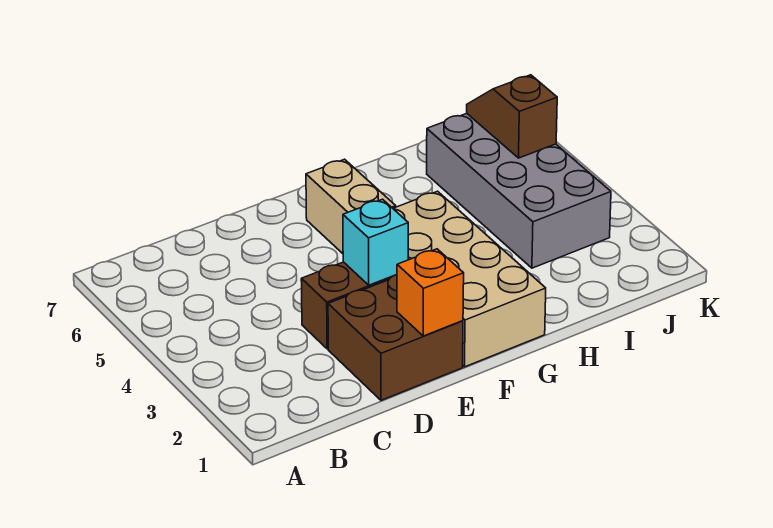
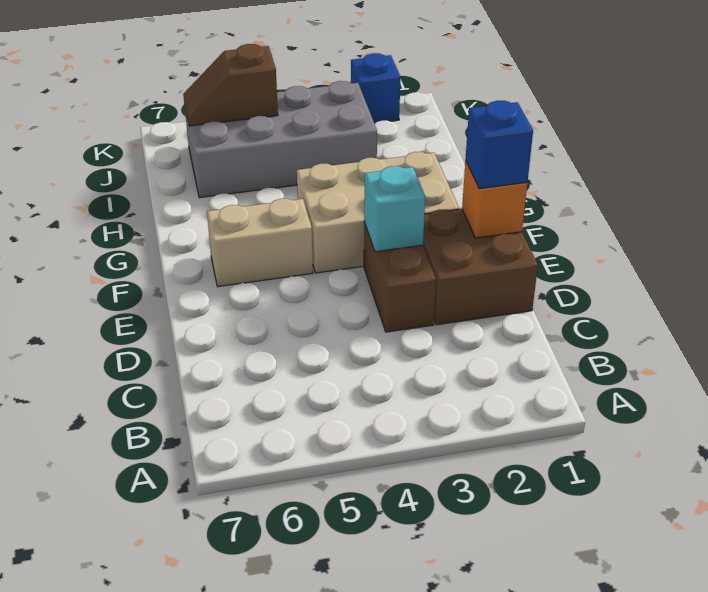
none -> blue 1x1 brick [466,101,533,189]
tan 2x4 brick [393,191,546,367] -> tan 2x3 brick [297,152,459,273]
none -> blue 1x1 brick [351,53,400,123]

